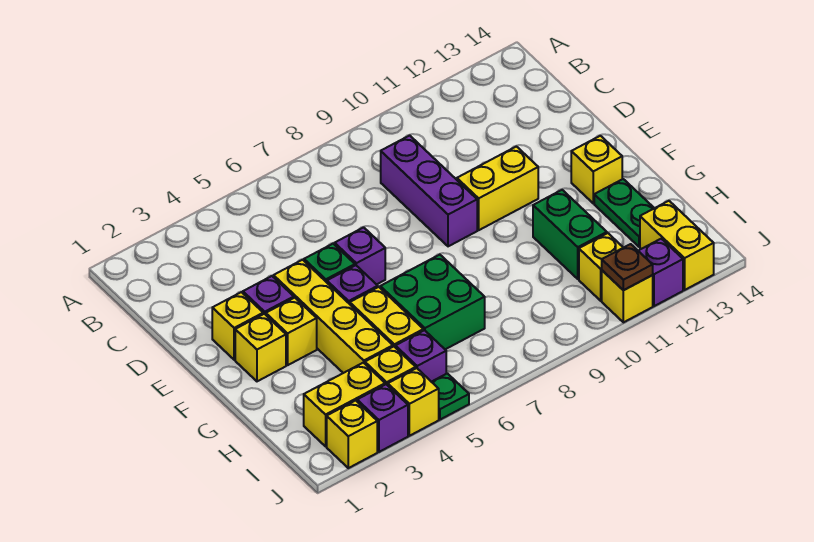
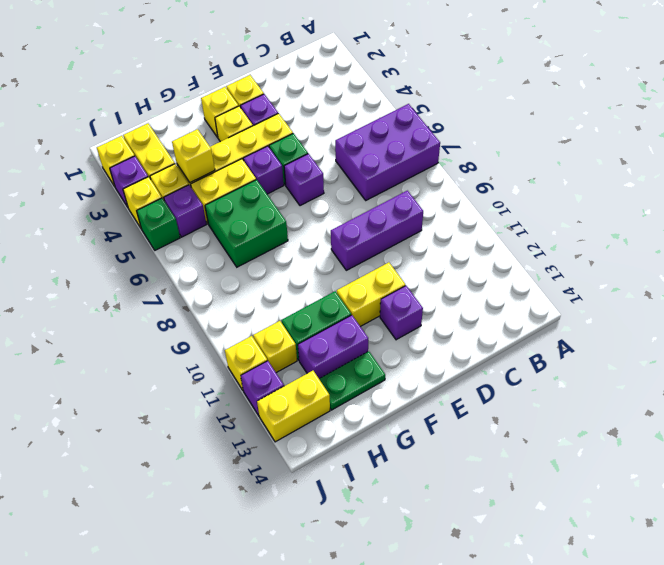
none -> purple 2x3 brick [335,104,440,200]
yellow 1x2 brick [457,147,538,230] -> yellow 1x2 brick turned to [337,262,405,327]
none -> purple 1x1 brick [380,286,423,340]
yellow 1x1 brick [571,136,622,203] -> yellow 1x1 brick moved to [172,129,215,183]
none -> purple 1x2 brick [298,315,368,379]
green 1x1 plate [432,373,469,420] -> green 1x1 brick [137,198,180,250]
brown 1x1 plate [602,244,653,290] -> none

